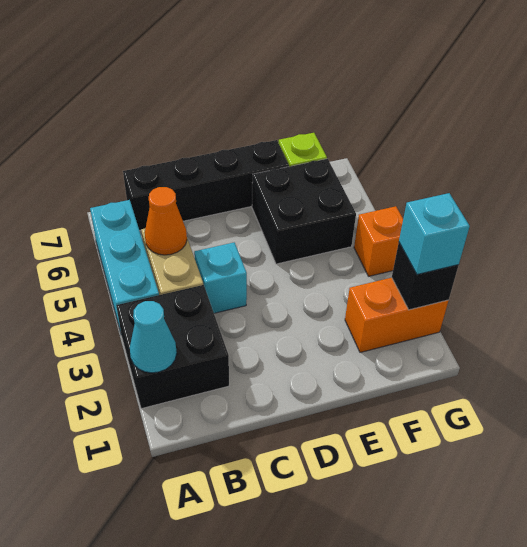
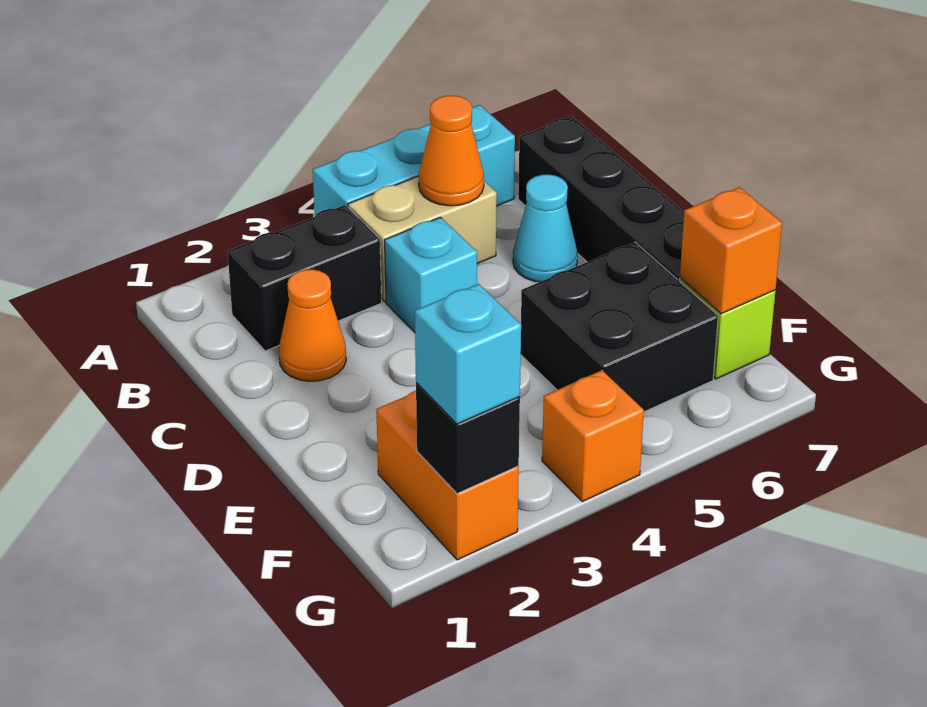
black 2x2 brick [116,285,229,409] -> black 1x2 brick [228,205,382,351]
cyan 1x1 cone [130,301,177,373] -> cyan 1x1 cone moved to [513,175,578,282]
none -> orange 1x1 cone [279,269,346,381]
none -> orange 1x1 brick [680,187,782,314]

